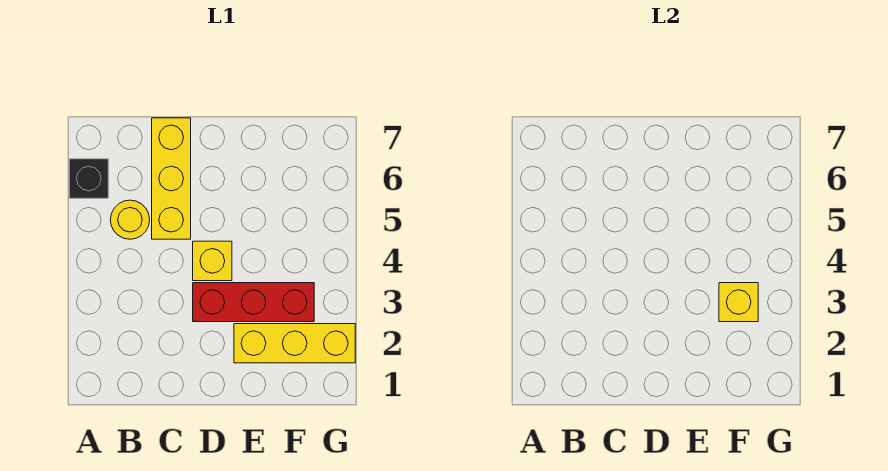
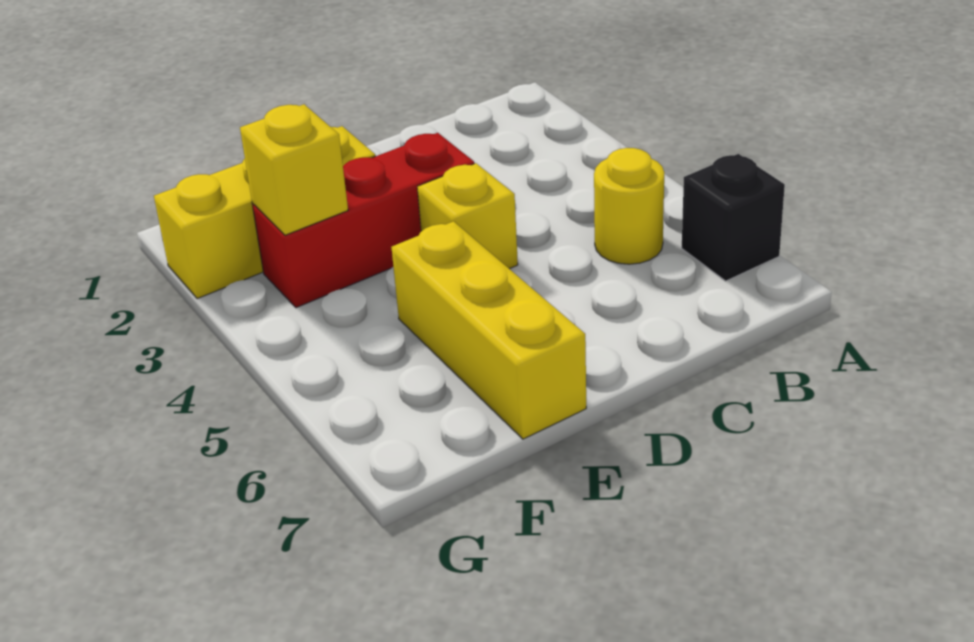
yellow 1x3 brick [152,118,191,239] -> yellow 1x3 brick moved to [391,221,586,439]

